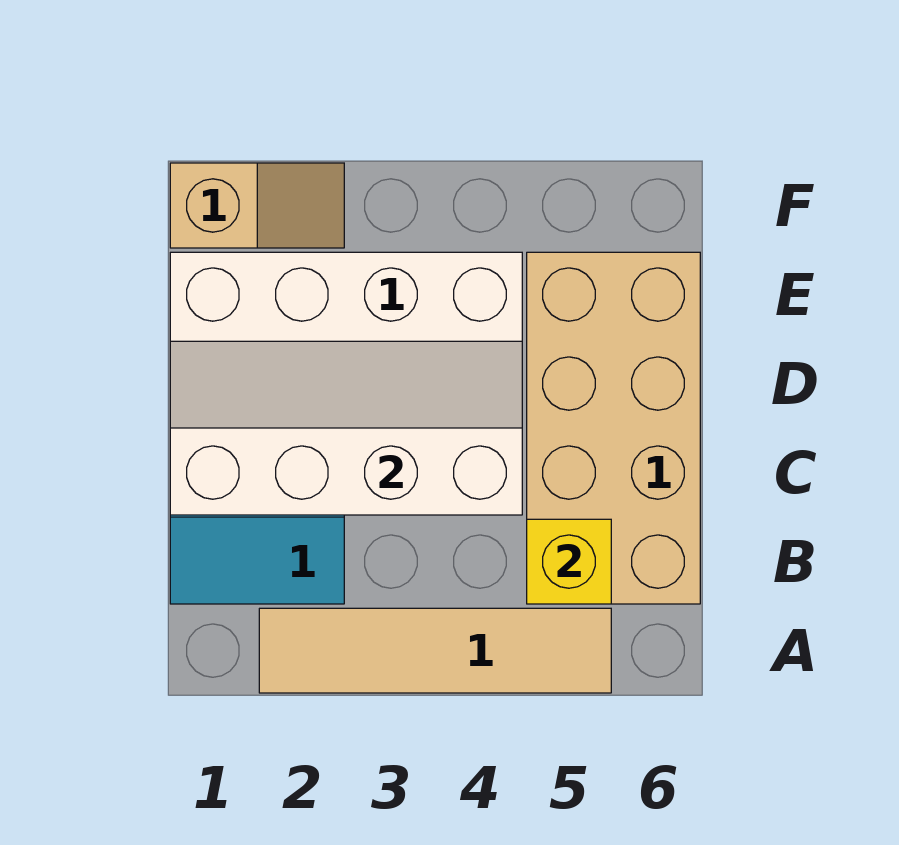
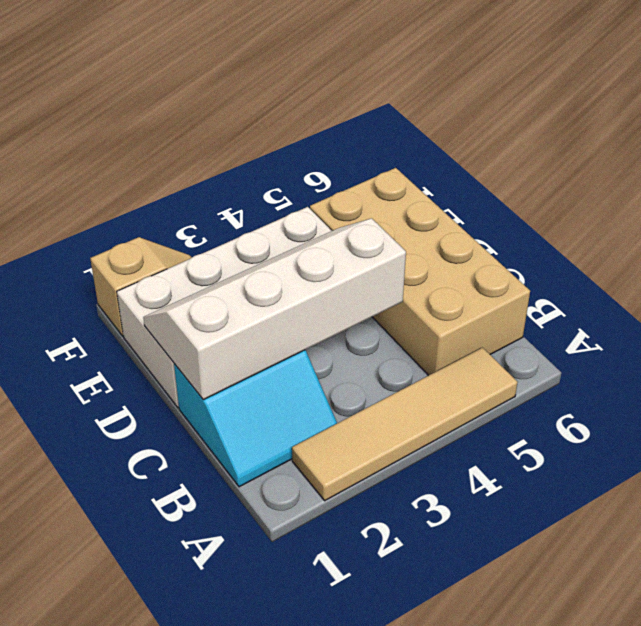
yellow 1x1 brick [527,519,611,604] -> none

